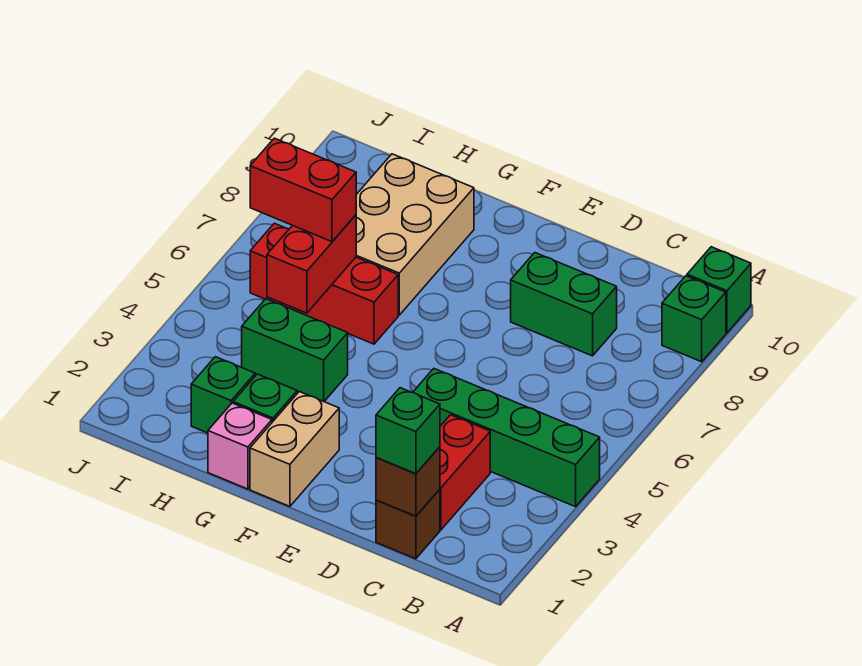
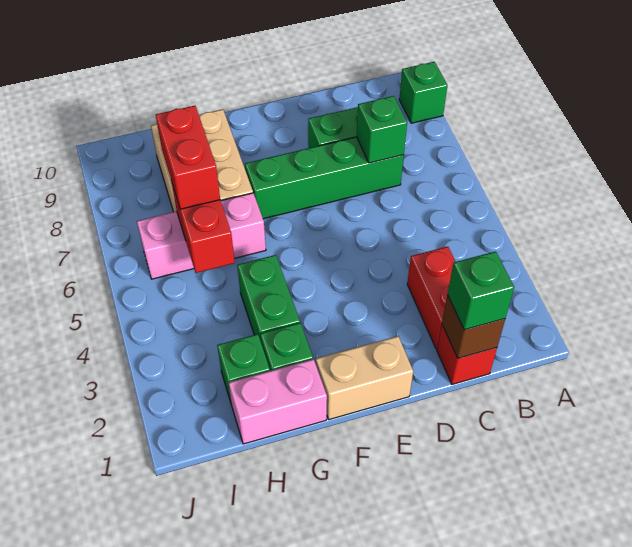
green 1x4 brick [413,369,600,507] -> green 1x4 brick moved to [245,137,404,219]
green 1x1 brick [687,247,751,333] -> green 1x1 brick moved to [357,96,407,163]
brown 1x1 brick [376,489,440,559] -> red 1x1 brick [437,325,497,384]
tan 1x2 brick [250,392,339,506] -> tan 1x2 brick turned to [316,336,413,420]
pink 1x1 brick [208,403,272,489] -> pink 1x2 brick [229,359,327,444]
green 1x2 brick [242,299,348,401] -> green 1x2 brick turned to [237,255,300,341]
red 1x3 brick [250,223,398,344] -> pink 1x3 brick [137,193,266,279]
red 1x2 brick [250,138,356,242] -> red 1x2 brick turned to [156,106,220,209]

